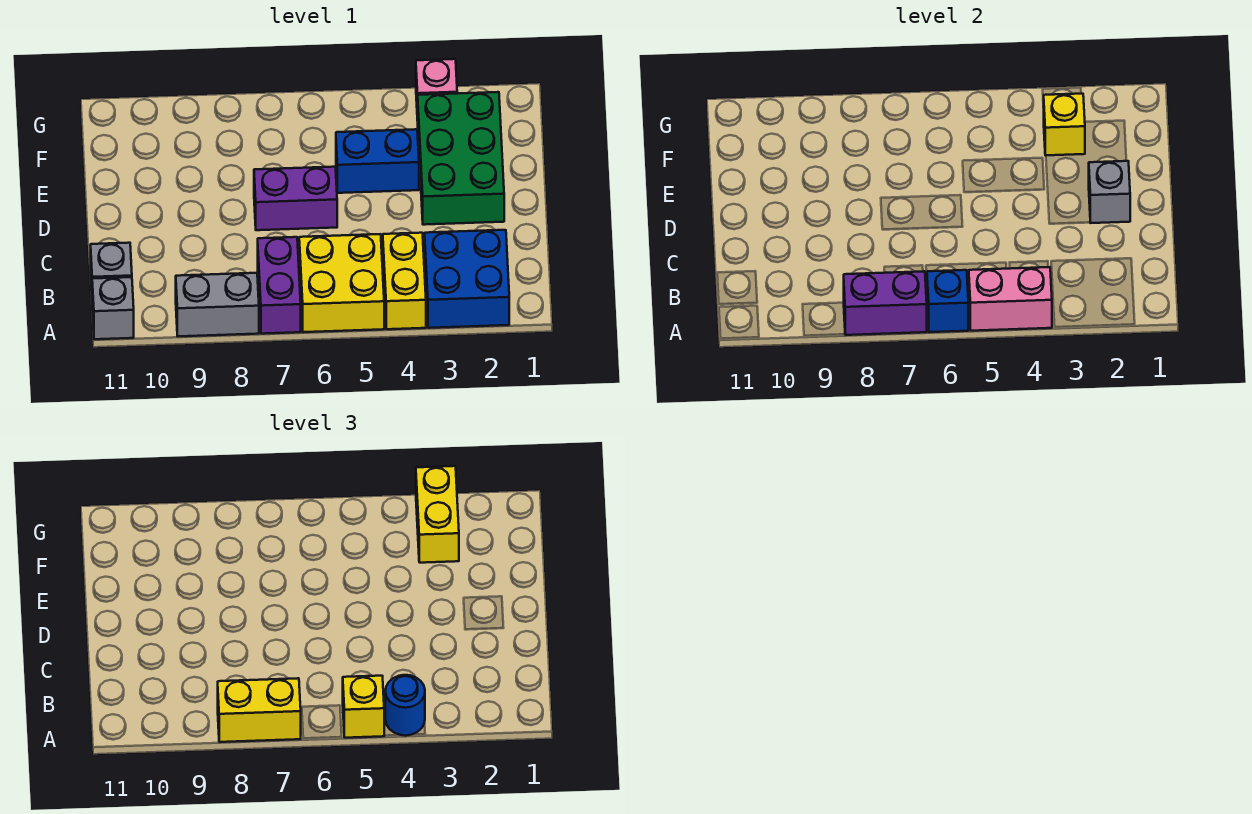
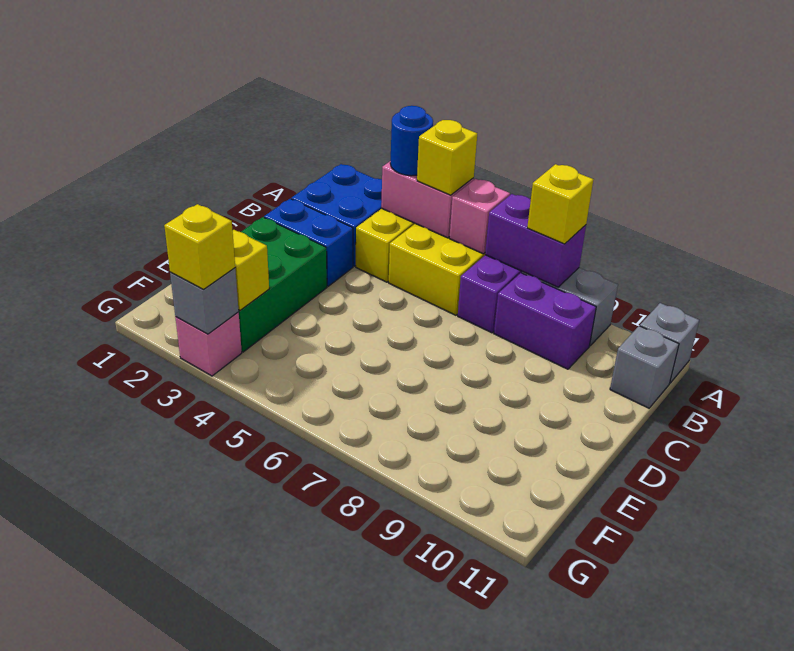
blue 1x1 brick [927,270,968,332] -> pink 1x1 brick [449,179,510,254]
yellow 1x2 brick [218,678,301,742] -> yellow 1x1 brick [527,164,593,244]
grey 1x1 brick [1089,161,1130,223] -> grey 1x1 brick moved to [170,268,239,334]
purple 1x2 brick [254,167,337,230] -> purple 1x2 brick moved to [494,273,596,369]
blue 1x2 brick [336,129,419,193] -> blue 1x2 brick moved to [264,199,353,286]
yellow 1x2 brick [416,466,459,563] -> yellow 1x1 brick [164,204,235,289]

